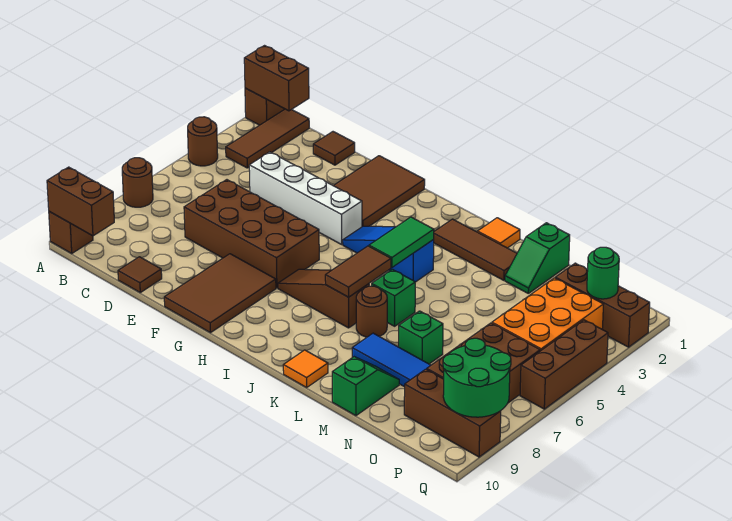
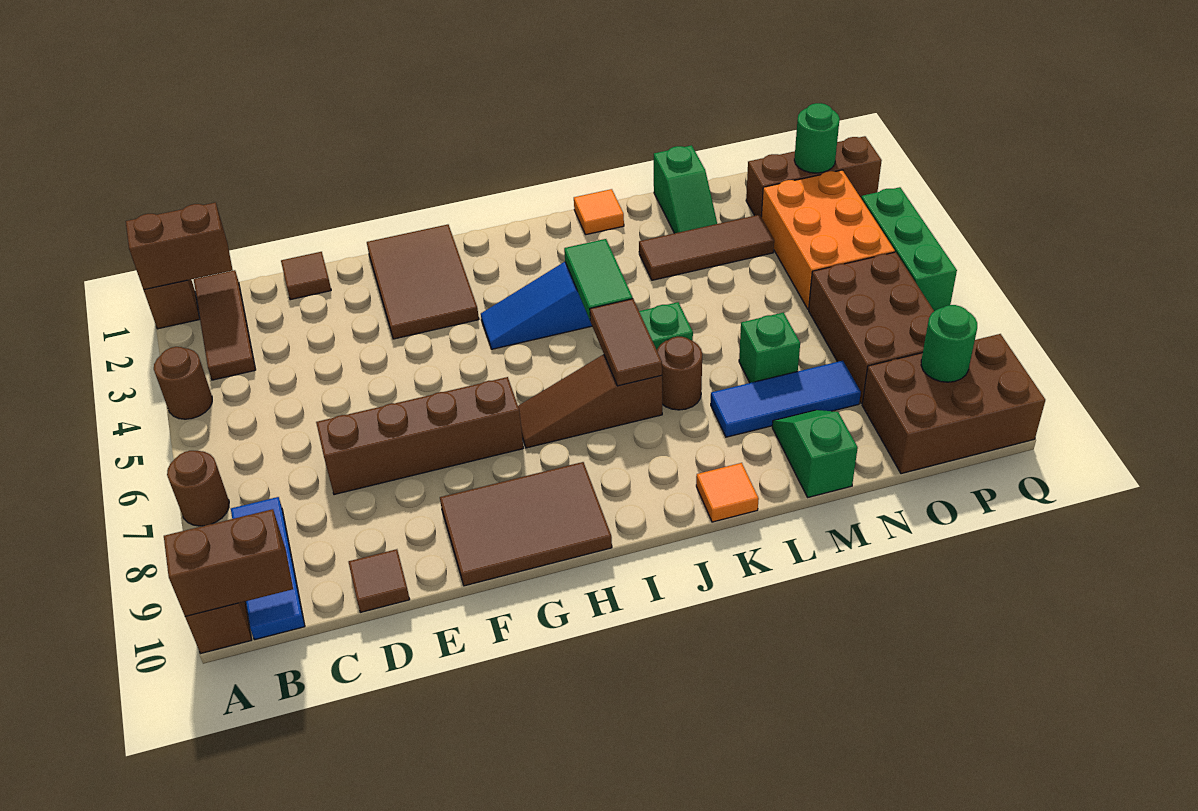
none -> blue 1x3 tile [231,497,305,640]
white 1x4 brick [249,152,362,244] -> none
brown 2x4 brick [184,180,319,288] -> brown 1x4 brick [316,377,523,495]
brown 2x3 tile [164,254,276,333] -> brown 2x3 tile turned to [440,462,612,586]
brown 1x3 tile [433,219,517,280] -> brown 1x3 tile moved to [639,215,774,280]
brown 1x3 brick [404,369,501,457] -> brown 2x3 brick [862,334,1045,474]
green 2x2 round brick [443,338,511,417] -> green 1x1 round brick [921,305,977,382]
brown 1x3 brick [520,320,608,409] -> green 1x3 brick [861,187,957,311]

